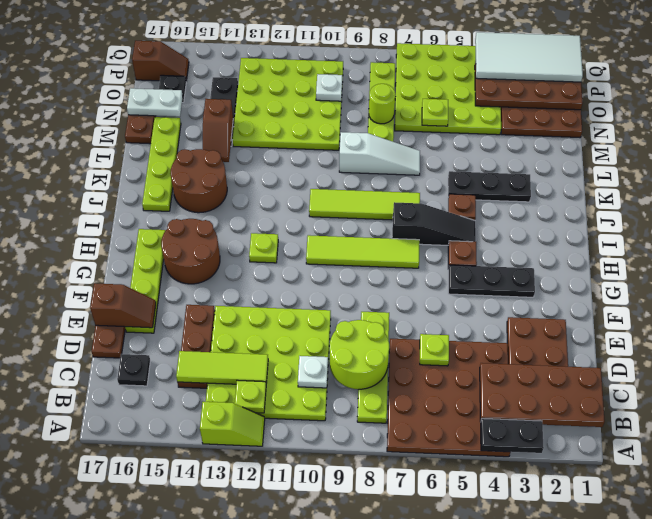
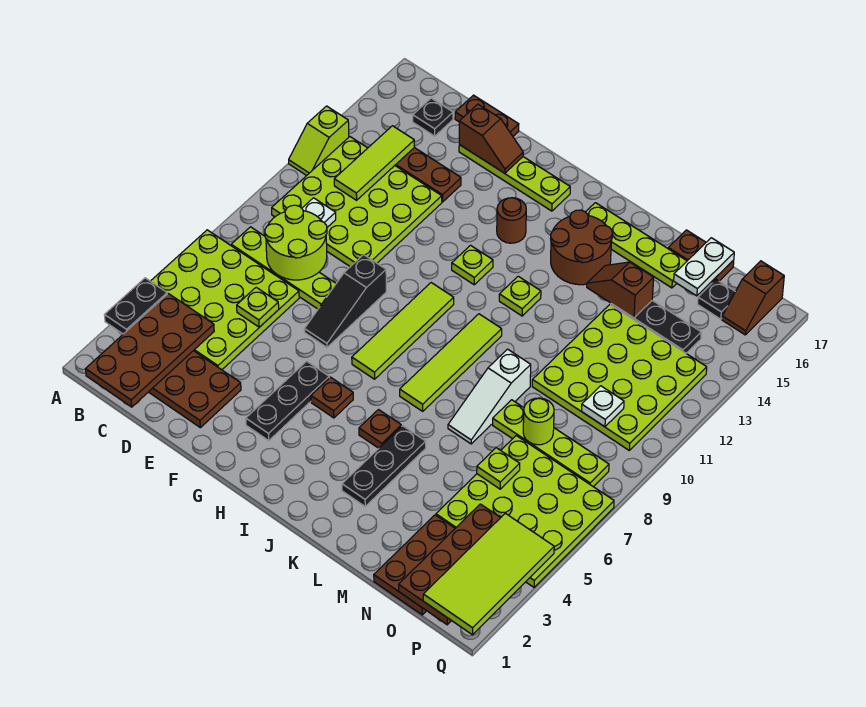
brown 4x4 plate [387,339,510,457] -> lime 4x4 plate [151,230,299,370]
lime 1x1 plate [235,380,266,413] -> lime 1x1 plate moved to [499,276,541,316]
brown 1x2 slope [90,283,156,328] -> brown 1x2 slope turned to [459,104,523,173]
brown 2x2 round brick [161,219,220,284] -> brown 1x1 round brick [497,198,526,243]
black 1x3 slope [392,202,476,245] -> black 1x3 slope moved to [304,255,386,347]
white 2x4 tile [475,32,583,82] -> lime 2x4 tile [423,513,554,635]

